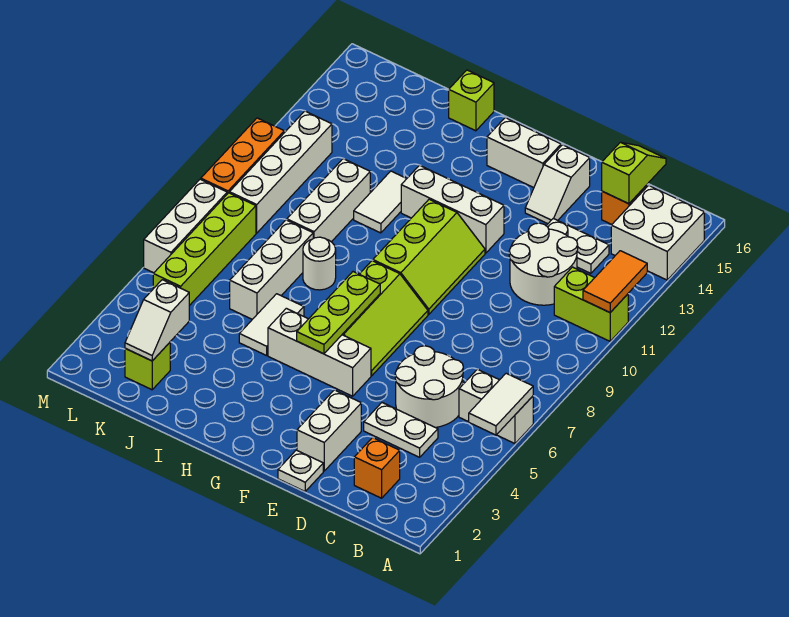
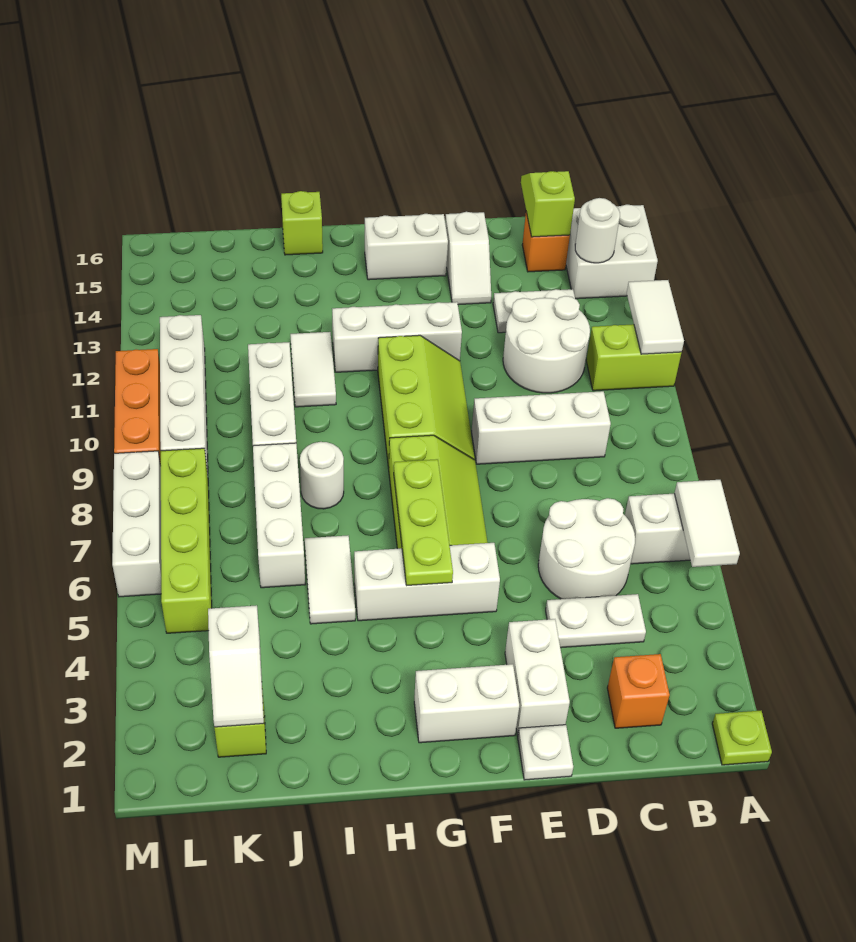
none -> lime 1x1 plate [712,711,772,765]
orange 1x2 tile [583,251,647,312] -> white 1x2 tile [627,280,684,354]
none -> white 1x1 round brick [575,198,620,263]
none -> white 1x3 brick [472,391,611,464]
none -> white 1x2 brick [414,664,519,743]

